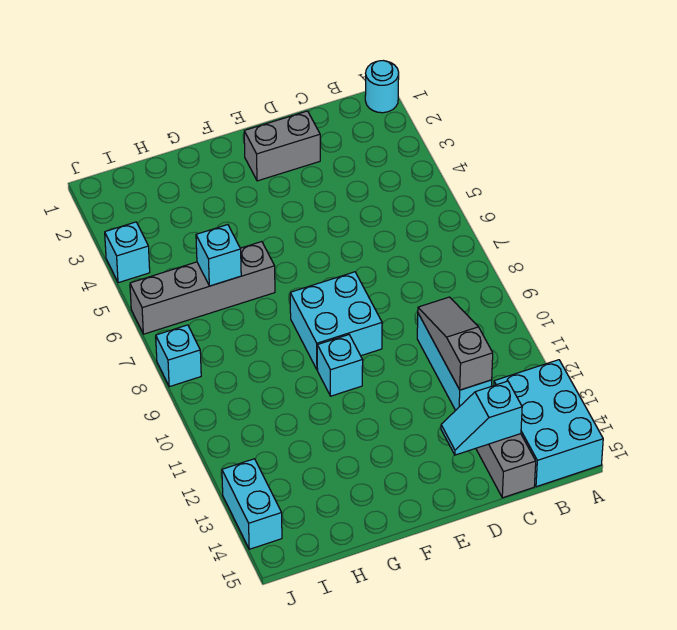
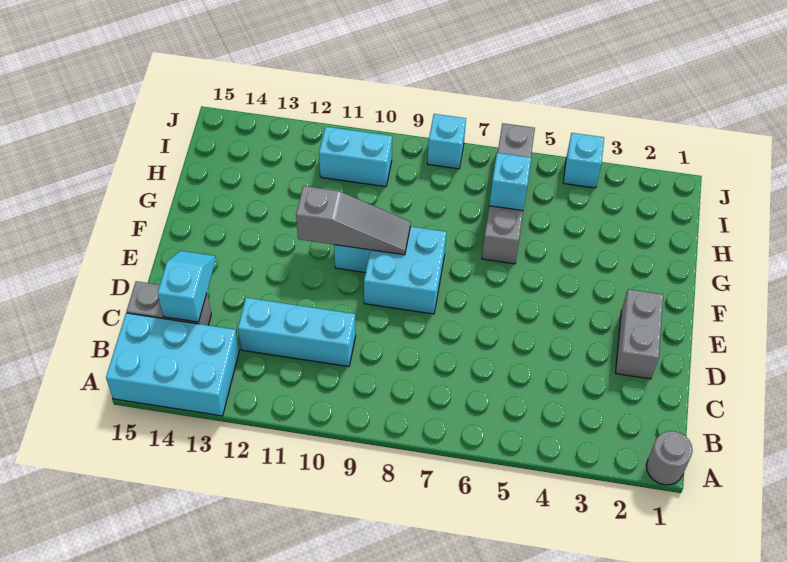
cyan 1x1 round brick [365,61,399,113] -> grey 1x1 round brick [646,431,692,485]
grey 1x3 slope [418,297,493,390] -> grey 1x3 slope moved to [296,186,411,255]
cyan 1x2 brick [222,459,282,549] -> cyan 1x2 brick moved to [319,127,392,187]

